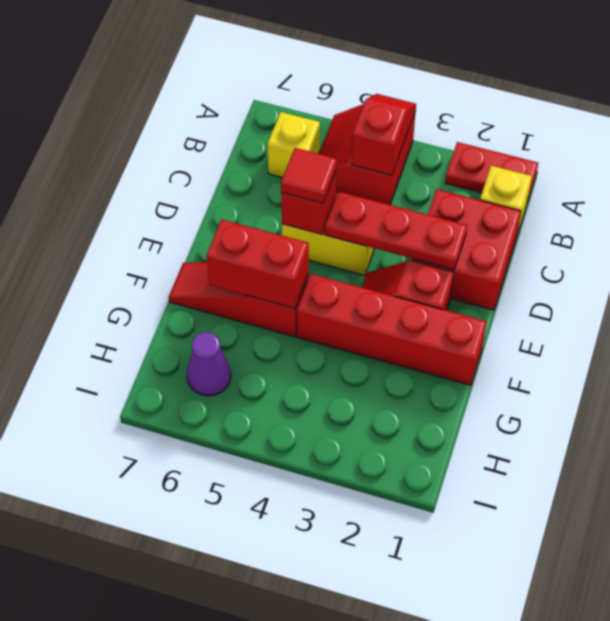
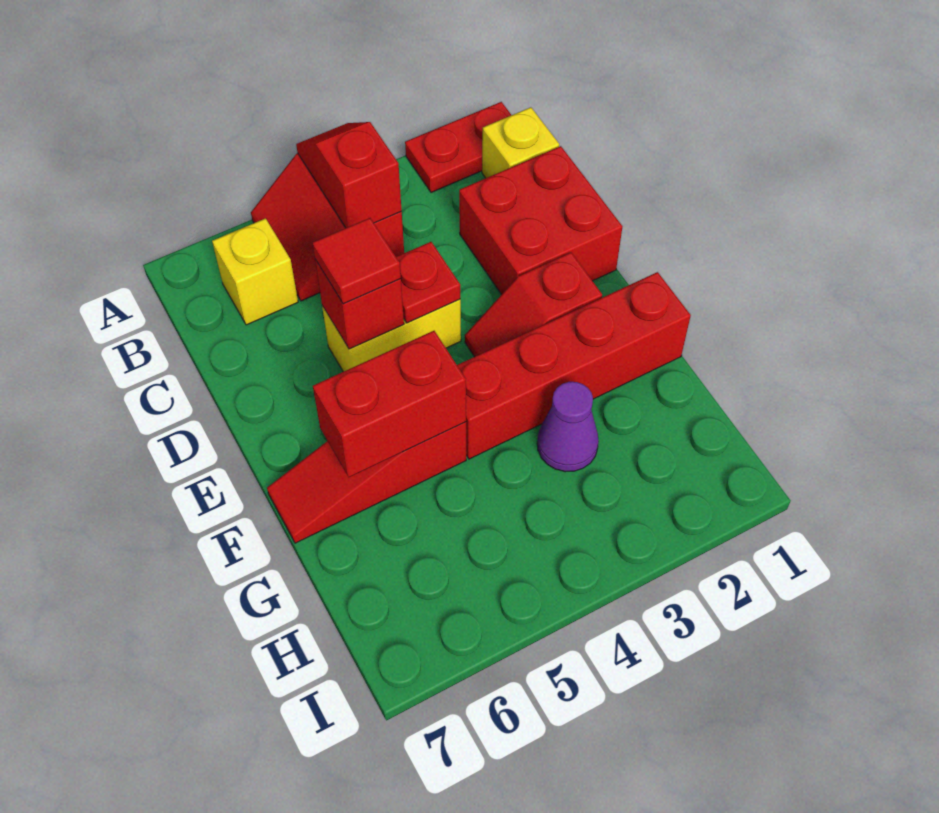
red 1x3 plate [325,191,467,270] -> red 1x1 plate [396,242,460,323]
purple 1x1 cone [187,332,231,396] -> purple 1x1 cone moved to [537,382,599,472]

